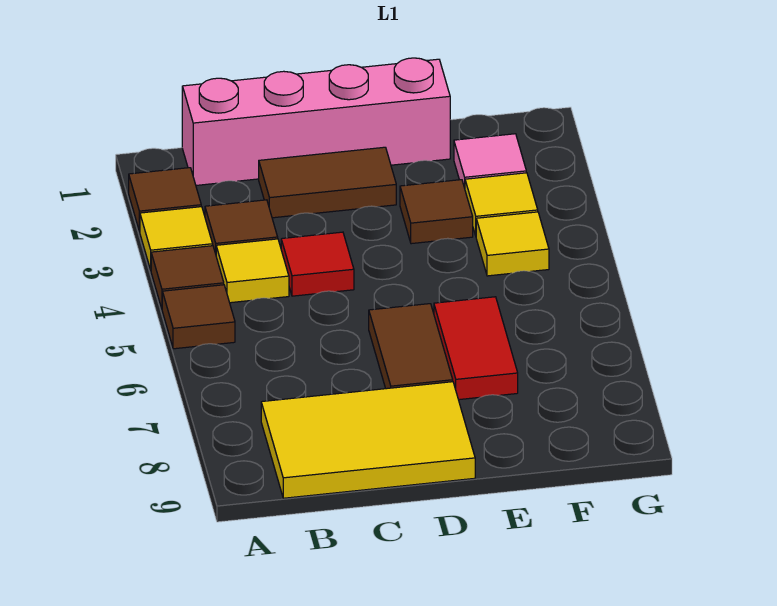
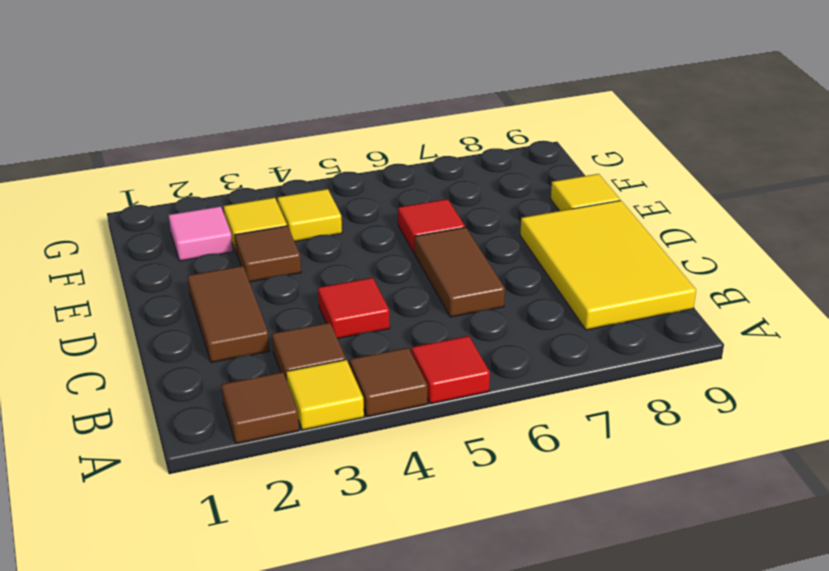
brown 1x1 tile [162,285,235,349] -> red 1x1 tile [412,336,490,404]
pink 1x4 brick [182,58,450,185] -> none
yellow 1x1 tile [216,239,289,303] -> yellow 1x1 tile moved to [551,174,620,211]
brown 1x2 tile [369,304,453,389] -> brown 1x2 tile turned to [415,227,505,317]
red 1x2 tile [434,297,518,400] -> red 1x1 tile [398,199,465,253]

